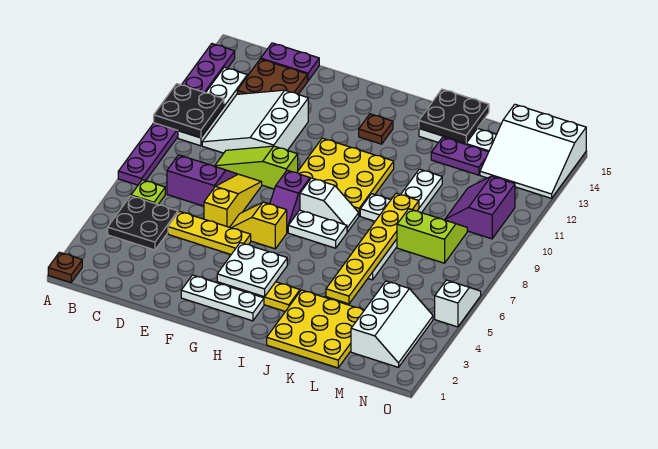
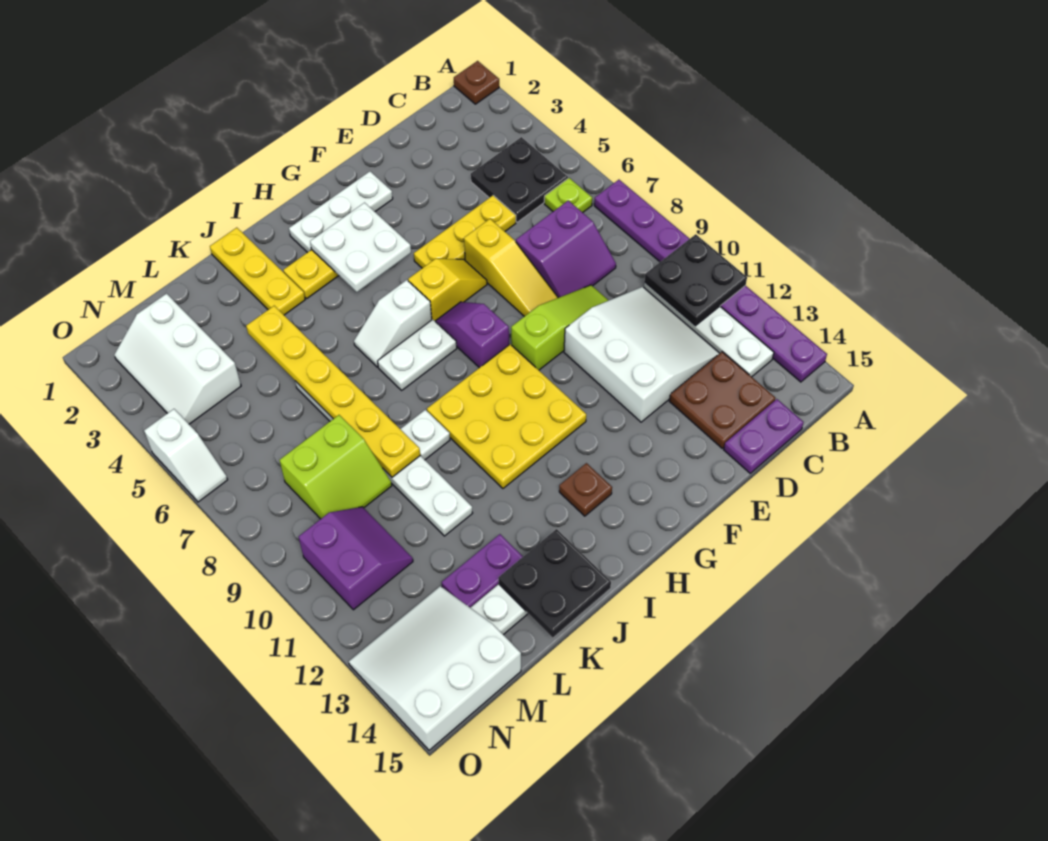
white 1x2 slope [300,178,359,232] -> white 1x2 slope moved to [354,280,432,367]
yellow 3x3 plate [267,290,364,368] -> yellow 1x3 plate [210,228,305,315]

